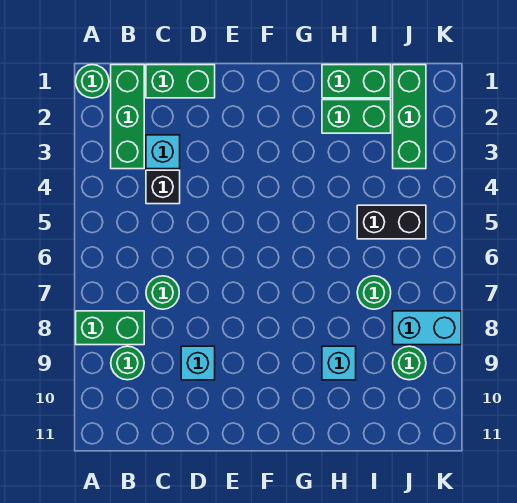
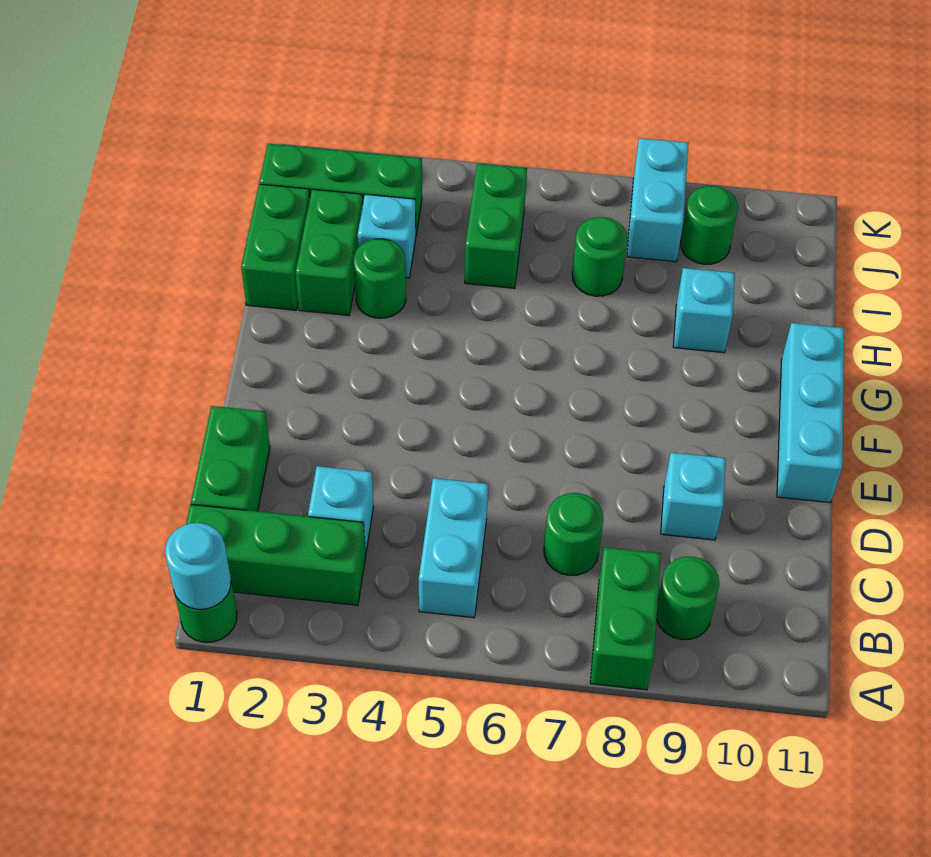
none -> cyan 1x1 round brick [165,523,231,609]
none -> cyan 1x2 brick [419,478,488,618]
black 1x1 brick [146,170,180,204] -> none
none -> cyan 1x3 brick [777,323,844,503]
none -> green 1x1 round brick [354,239,406,318]
none -> cyan 1x1 brick [358,194,416,278]
black 1x2 brick [357,205,426,239] -> green 1x2 brick [465,163,527,288]

